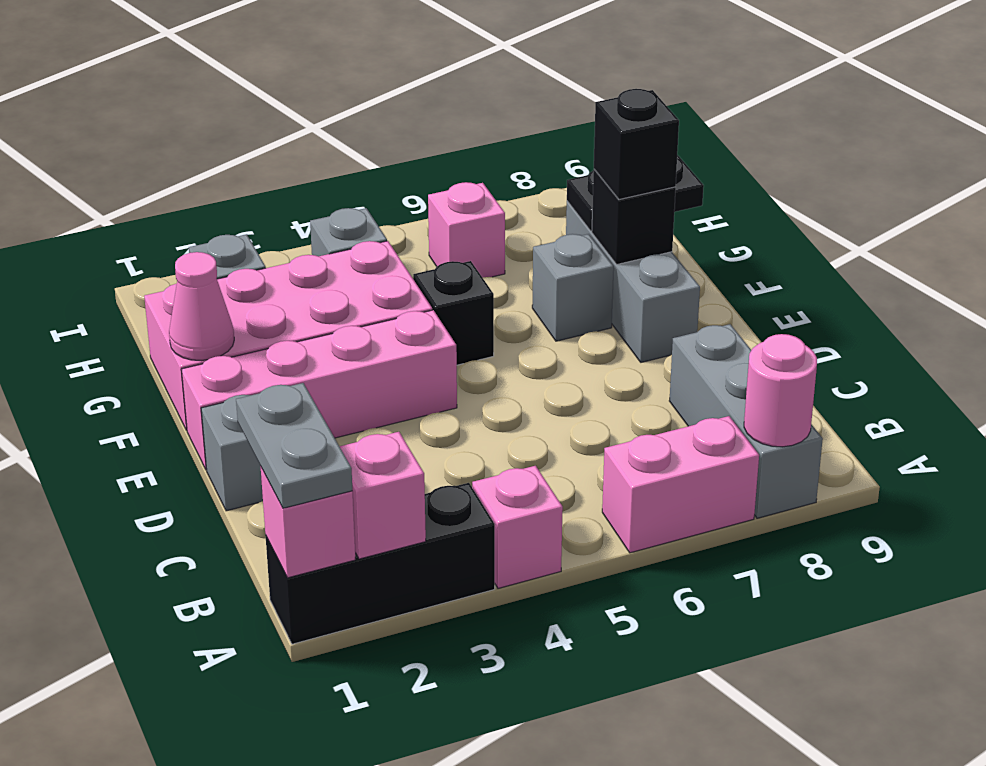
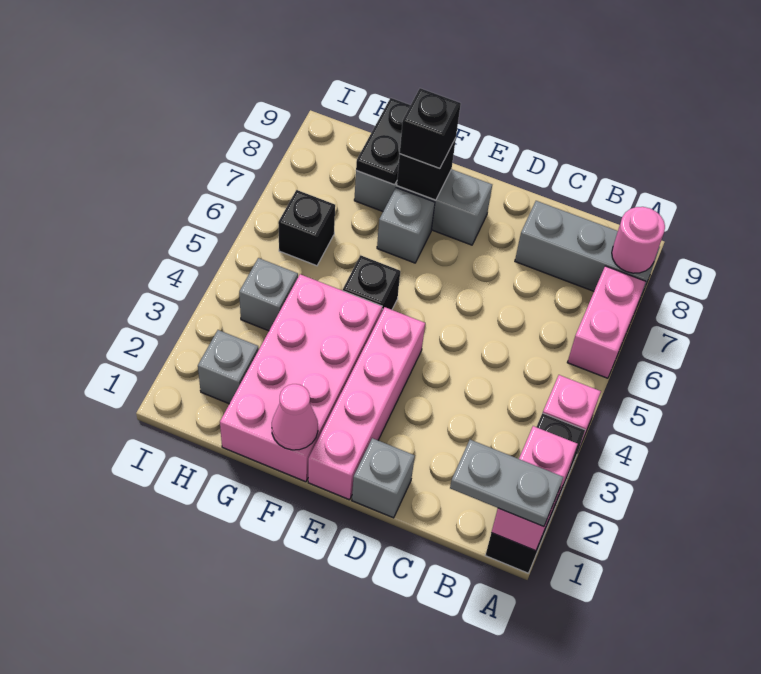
pink 1x1 brick [428,182,505,278] -> black 1x1 brick [278,190,335,266]

